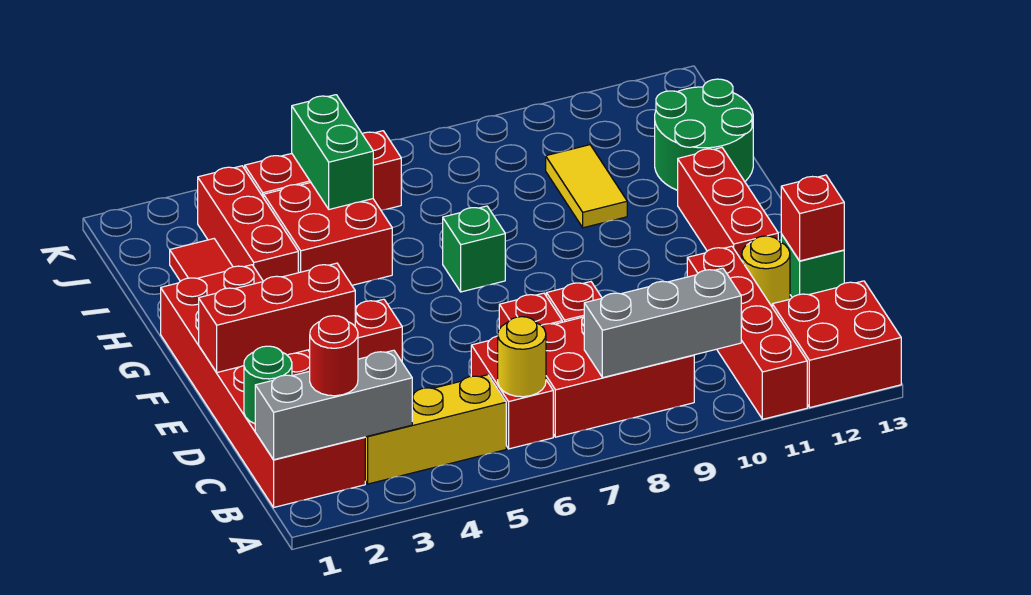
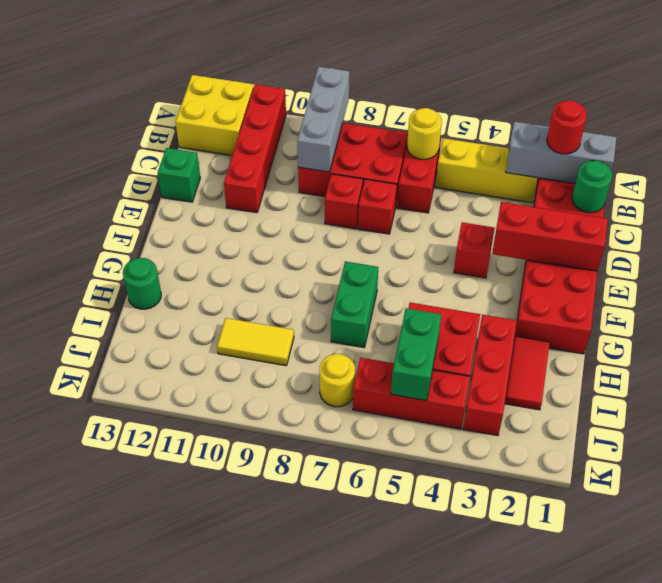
red 2x2 brick [772,281,901,408] -> yellow 2x2 brick [175,75,254,156]
grey 1x3 brick [584,268,741,378] -> grey 1x3 brick turned to [297,67,349,172]
yellow 1x1 round brick [742,236,790,306] -> yellow 1x1 round brick moved to [320,354,355,407]
red 1x1 brick [781,175,844,261] -> none
red 1x3 brick [678,148,778,260] -> none
green 1x1 brick [443,206,505,292] -> green 1x2 brick [331,261,378,347]
yellow 1x2 tile [546,145,627,228] -> yellow 1x2 tile turned to [217,318,294,366]
green 2x2 round brick [655,79,753,190] -> green 1x1 round brick [123,258,161,309]

